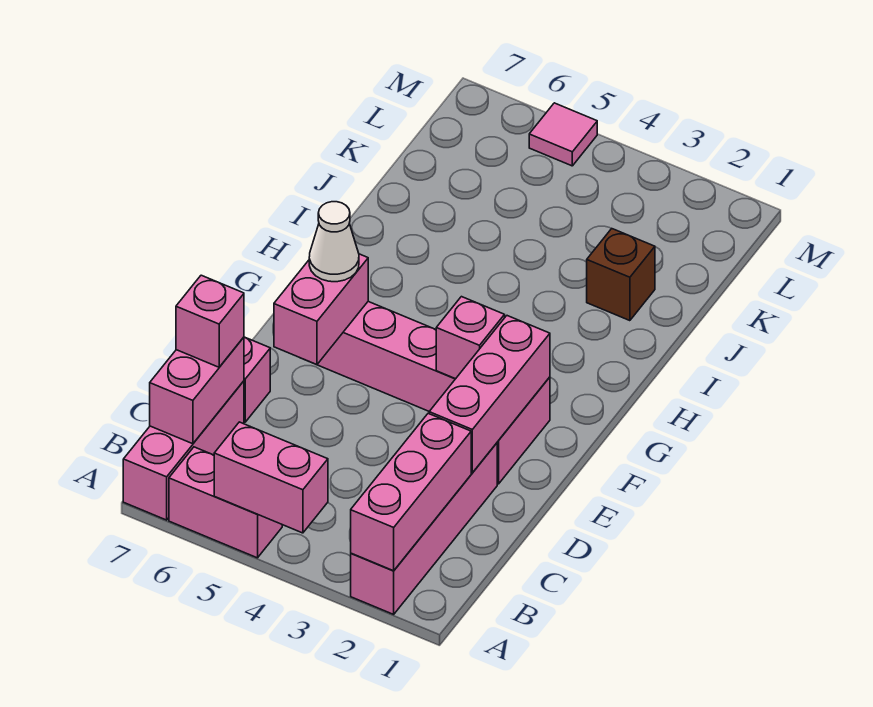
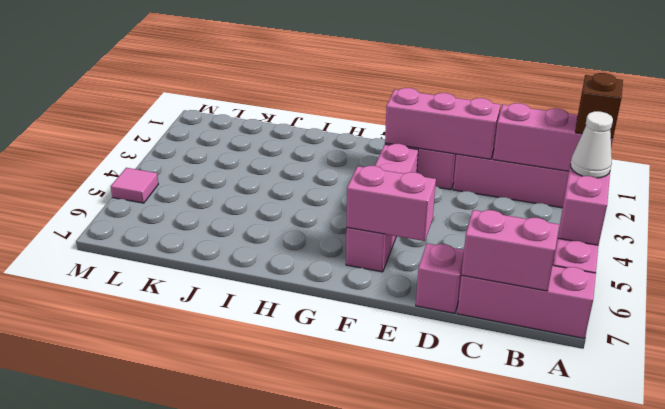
pink 1x1 brick [176,275,244,367] -> none
pink 1x1 brick [436,297,505,379] -> none
white 1x1 cone [309,202,359,282] -> white 1x1 cone moved to [570,111,613,178]
brown 1x1 brick [587,229,655,321] -> brown 1x1 brick moved to [575,73,623,138]

